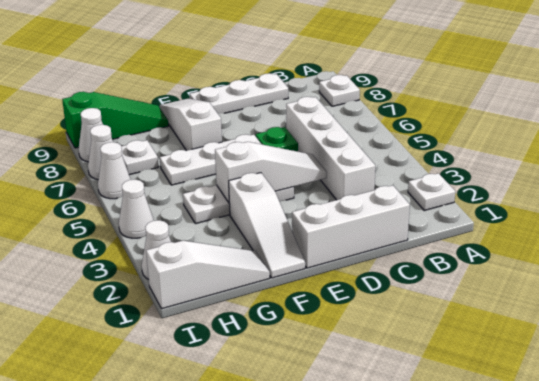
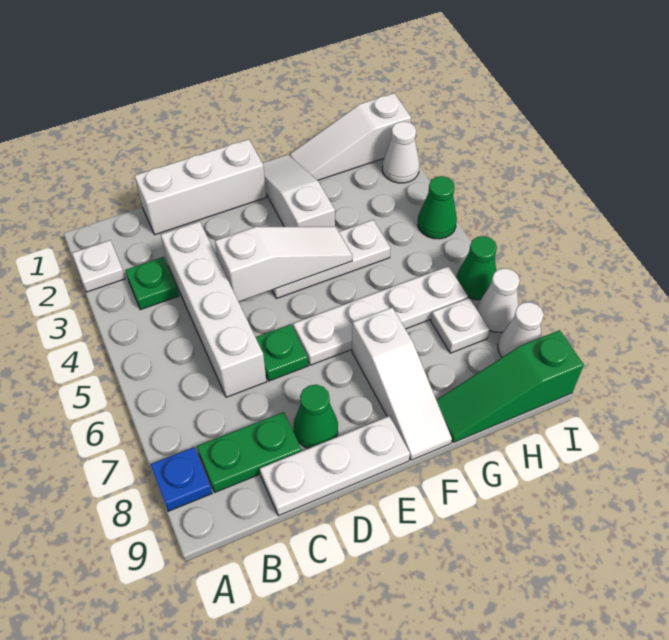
white 1x1 plate [319,75,360,106] -> blue 1x1 plate [151,447,212,511]
none -> green 1x1 plate [125,257,179,310]
none -> green 1x2 plate [197,412,302,492]
white 1x3 slope [215,142,327,203] -> white 1x3 slope turned to [215,227,352,302]
none -> green 1x1 cone [293,385,338,449]
white 1x3 plate [160,134,261,185] -> white 1x4 plate [293,266,468,365]
white 1x1 cone [119,179,154,238] -> green 1x1 cone [418,176,457,239]
white 1x1 cone [98,142,131,199] -> green 1x1 cone [456,236,497,300]

